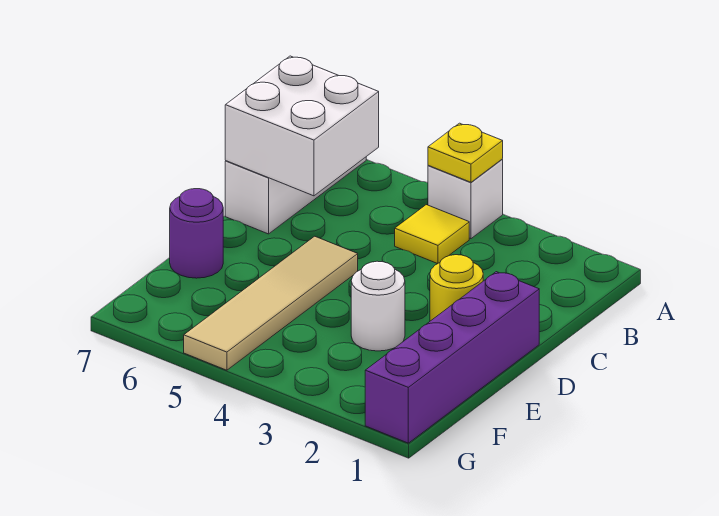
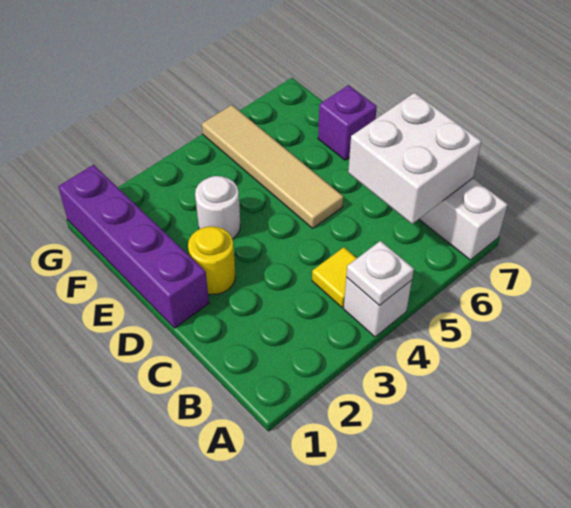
yellow 1x1 plate [428,123,503,182] -> white 1x1 plate [346,241,414,306]
purple 1x1 round brick [170,189,223,278] -> purple 1x1 brick [318,85,377,160]

